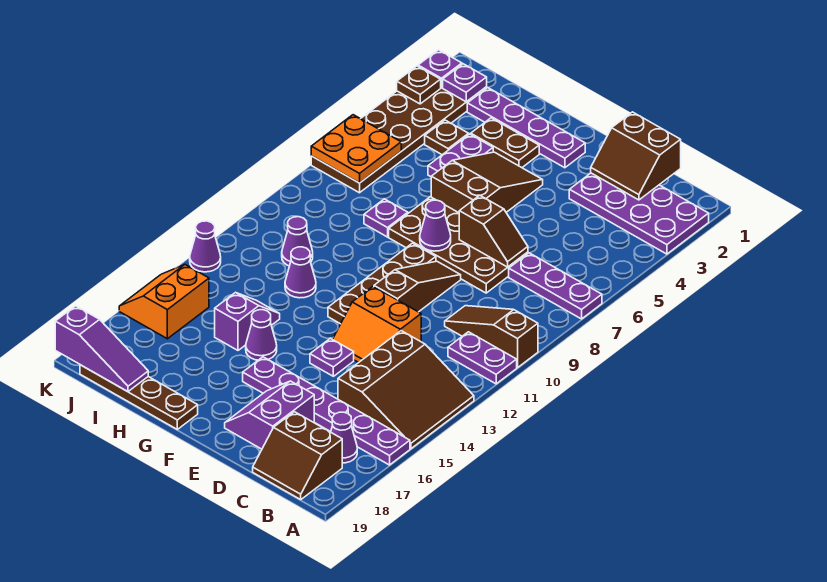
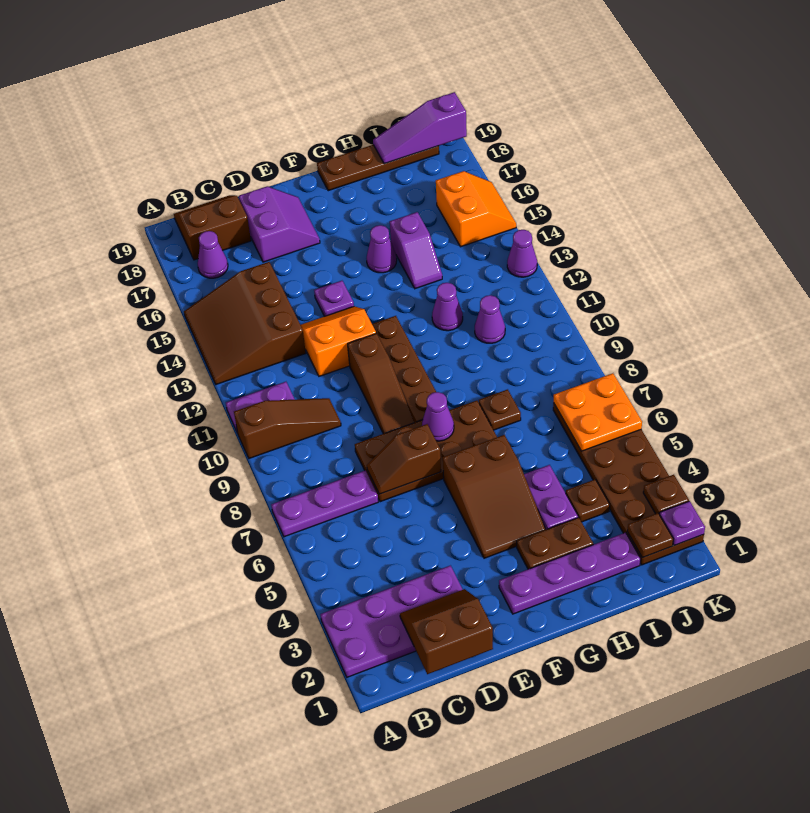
purple 1x6 plate [243,357,410,465] -> none
purple 1x1 plate [364,199,408,237] -> brown 1x1 plate [479,389,521,430]
purple 1x1 plate [443,64,487,102] -> brown 1x1 plate [627,513,673,558]

